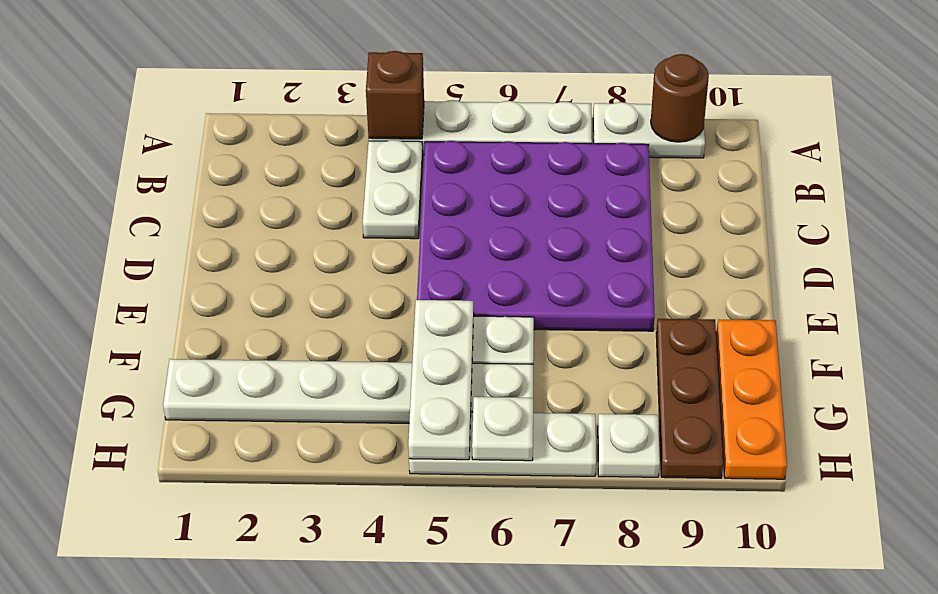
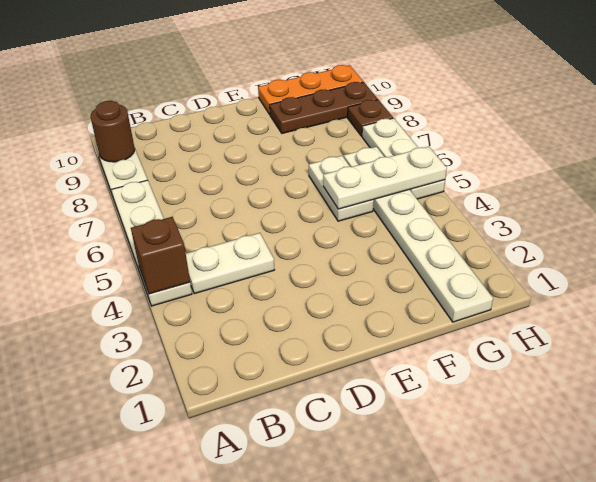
purple 4x4 plate [417,141,655,331] -> none
white 1x1 plate [472,397,533,461] -> none
white 1x1 plate [598,414,660,477] -> brown 1x1 plate [348,100,393,136]

